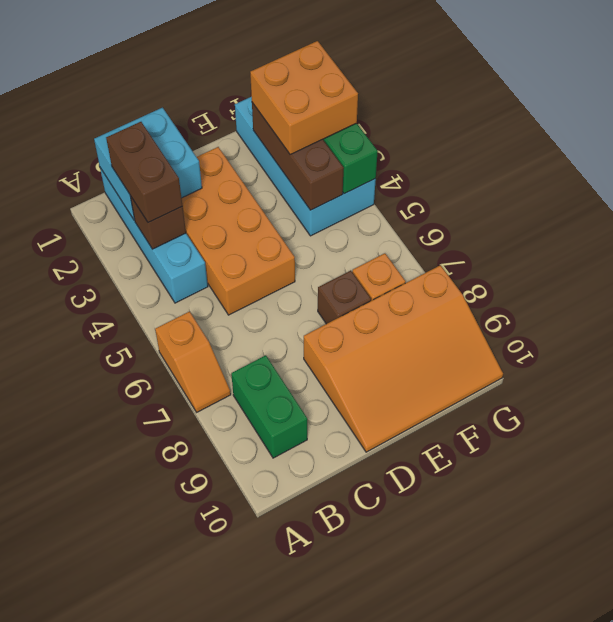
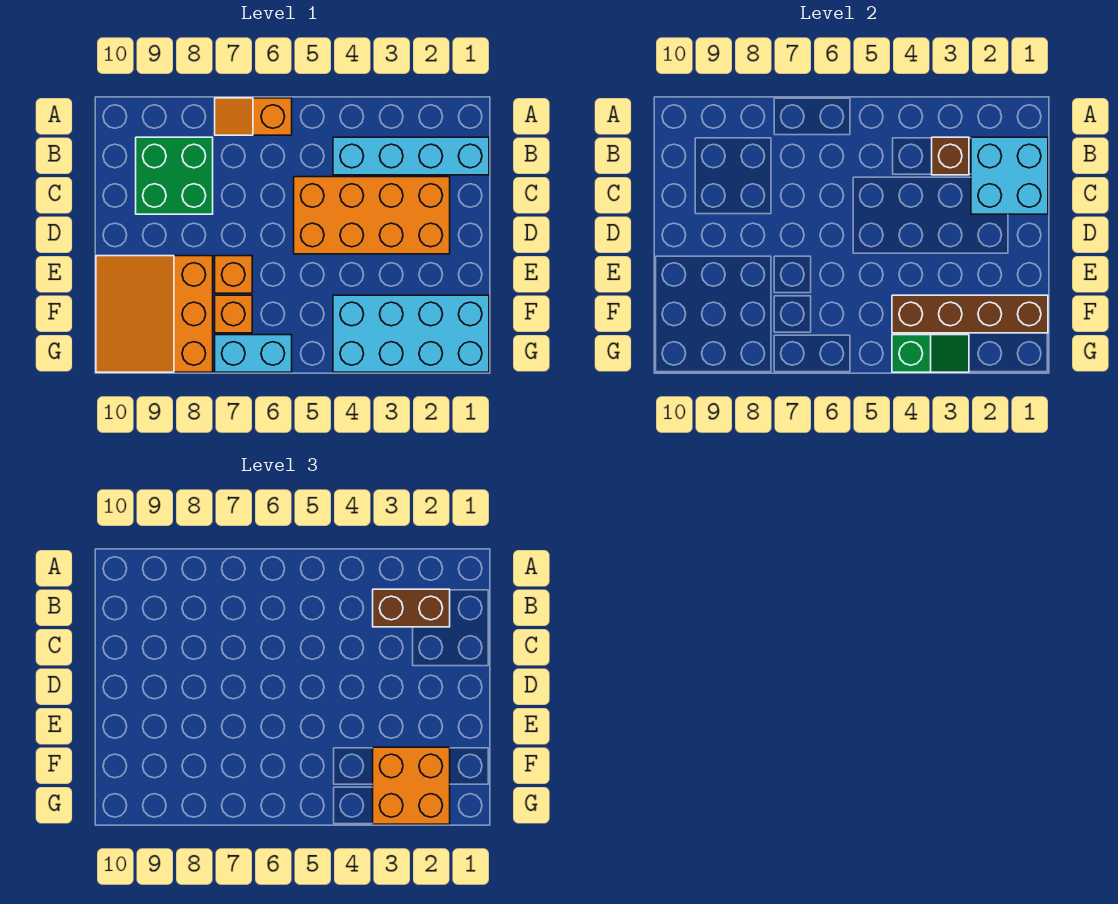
green 1x2 brick [231,355,307,458] -> green 2x2 brick [136,137,213,214]
orange 3x4 slope [304,265,503,452] -> orange 3x3 slope [96,256,213,372]
brown 1x1 brick [318,271,371,324] -> orange 1x1 brick [215,256,252,293]
brown 1x3 brick [252,103,343,210] -> brown 1x4 brick [892,295,1048,333]
none -> cyan 1x2 brick [215,335,292,372]

